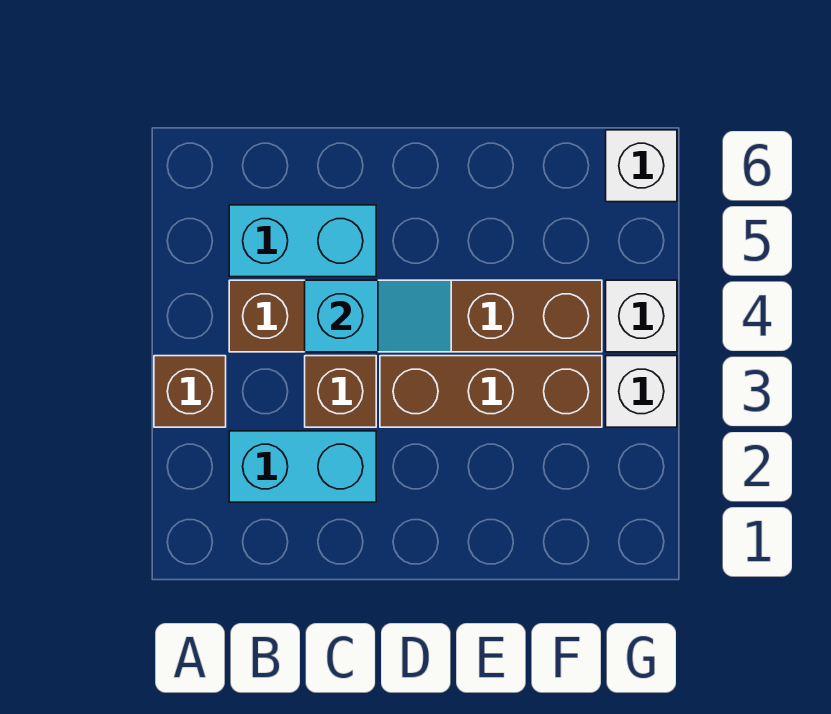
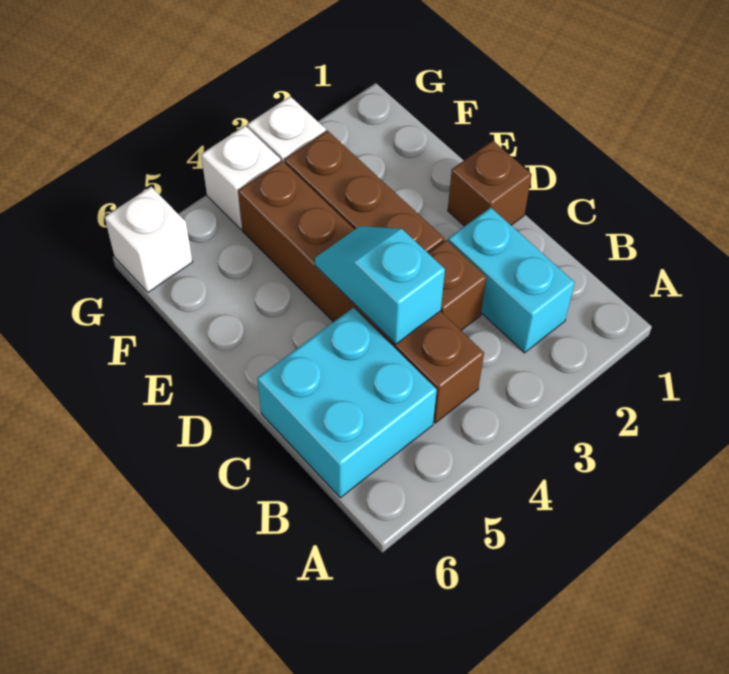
brown 1x1 brick [154,356,226,427] -> brown 1x1 brick moved to [448,140,532,226]
cyan 1x2 brick [229,205,376,277] -> cyan 2x2 brick [257,307,437,498]

